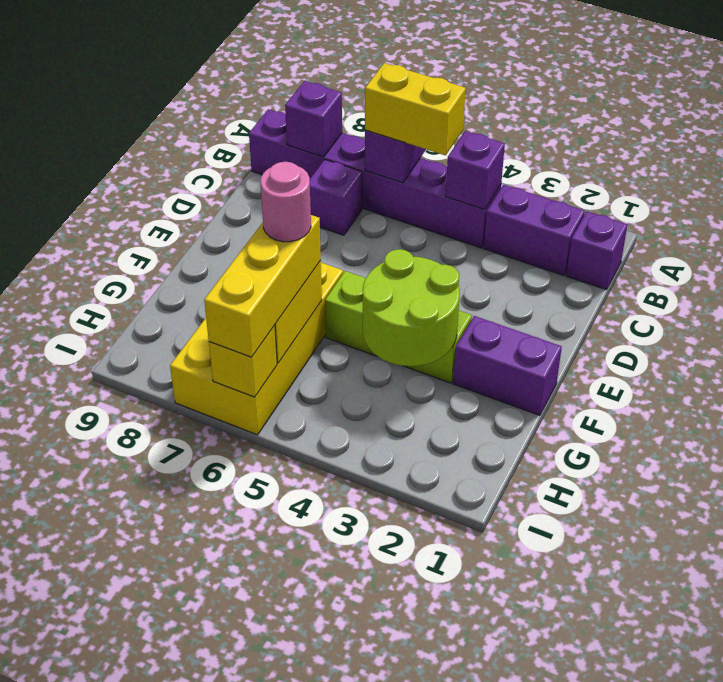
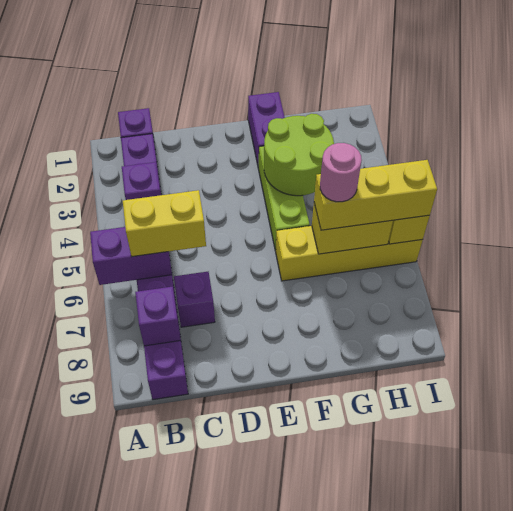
yellow 1x2 brick [365,63,466,155] -> yellow 1x2 brick turned to [122,190,206,257]
yellow 2x4 brick [170,263,343,435] -> yellow 1x4 brick [276,226,423,281]

